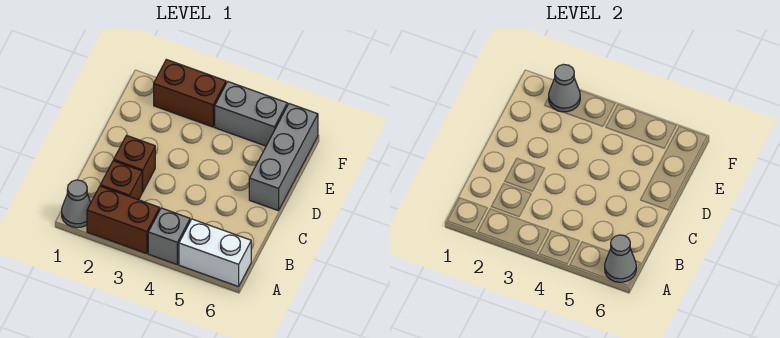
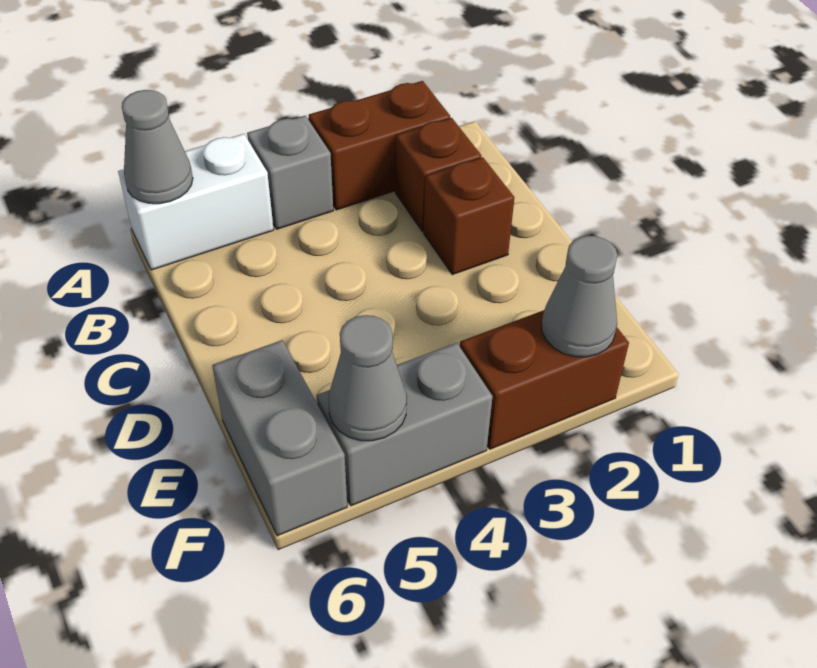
grey 1x1 cone [62,180,91,228] -> grey 1x1 cone moved to [328,315,407,441]
grey 1x3 brick [249,104,318,211] -> grey 1x2 brick [212,340,347,536]

